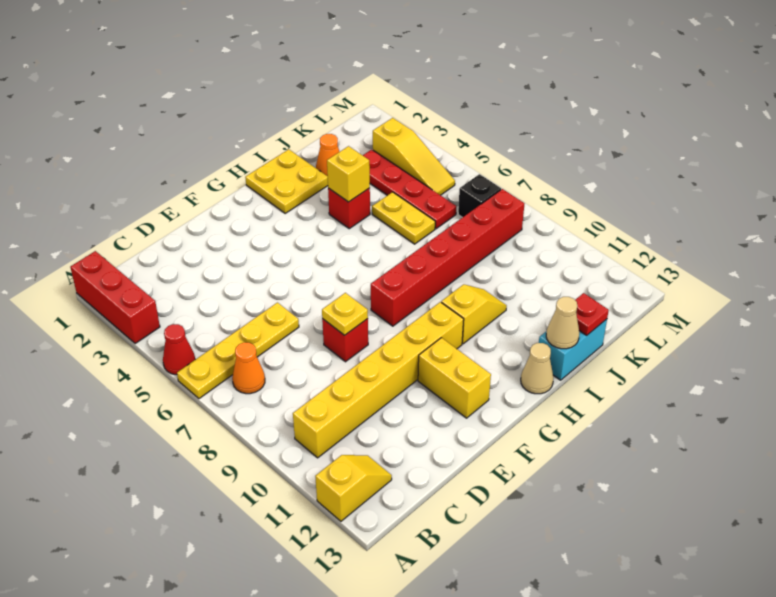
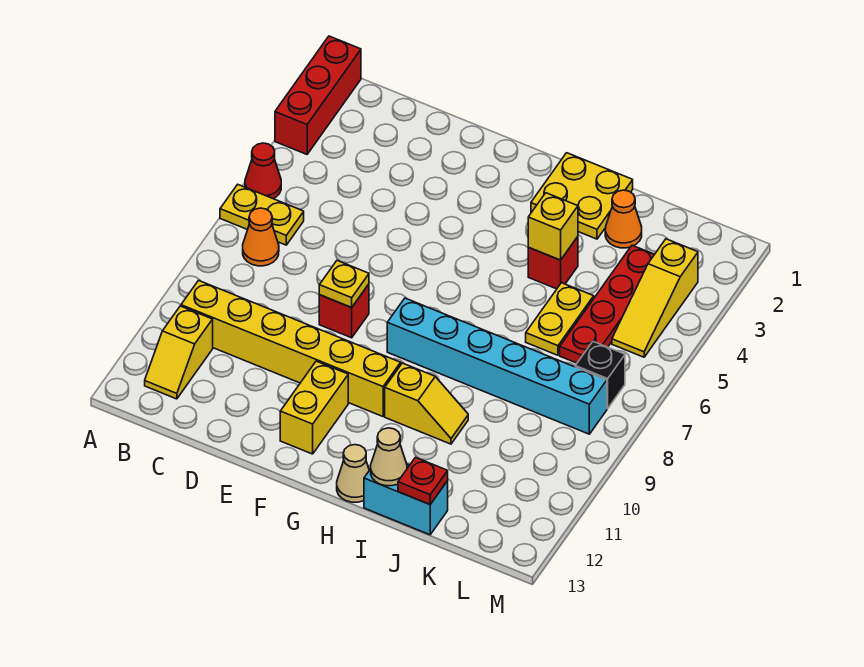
yellow 1x4 plate [177,303,299,399] -> yellow 1x2 plate [220,184,304,245]
yellow 1x2 slope [315,455,392,521] -> yellow 1x2 slope turned to [145,306,213,399]
red 1x6 brick [371,189,524,326] -> cyan 1x6 brick [387,298,607,434]

